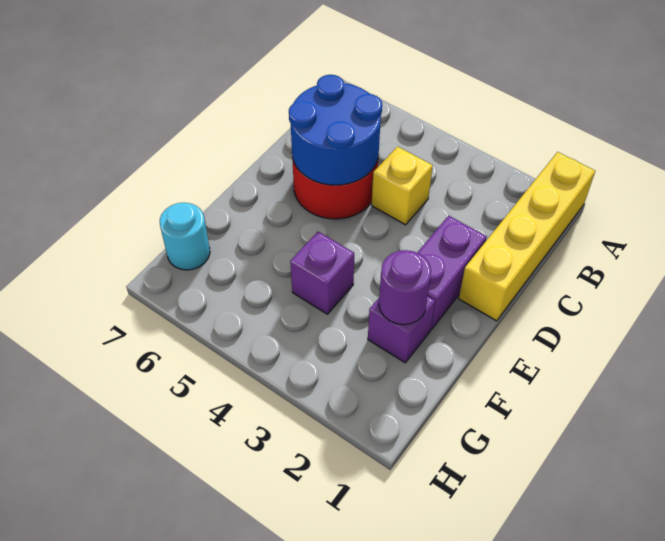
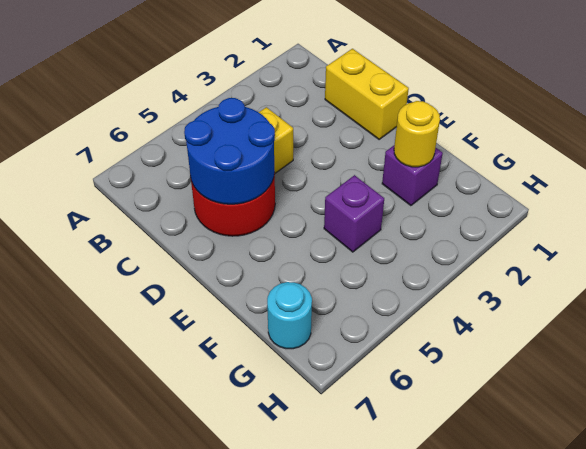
yellow 1x4 brick [459,152,595,321] -> yellow 1x2 brick [325,49,409,139]
purple 1x2 brick [417,216,487,329] -> none
purple 1x1 round brick [379,250,431,325] -> yellow 1x1 round brick [394,101,440,167]

